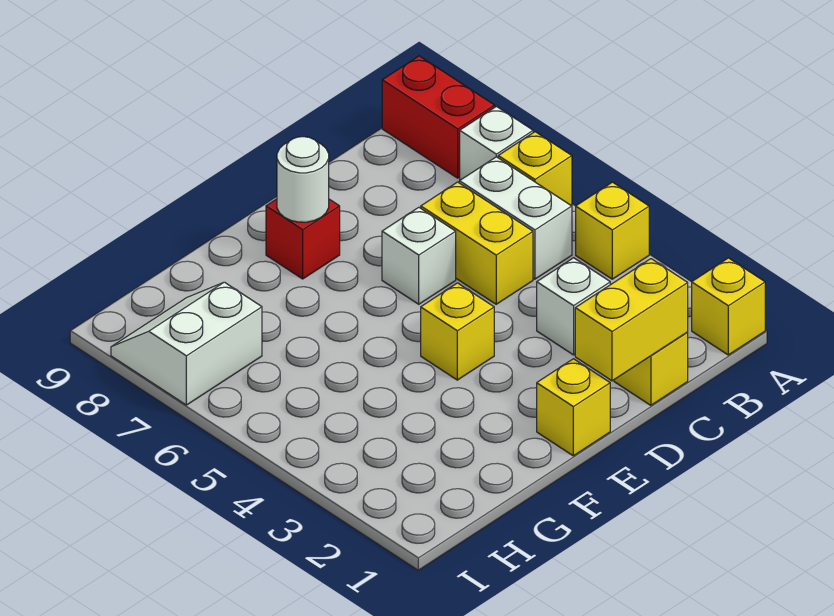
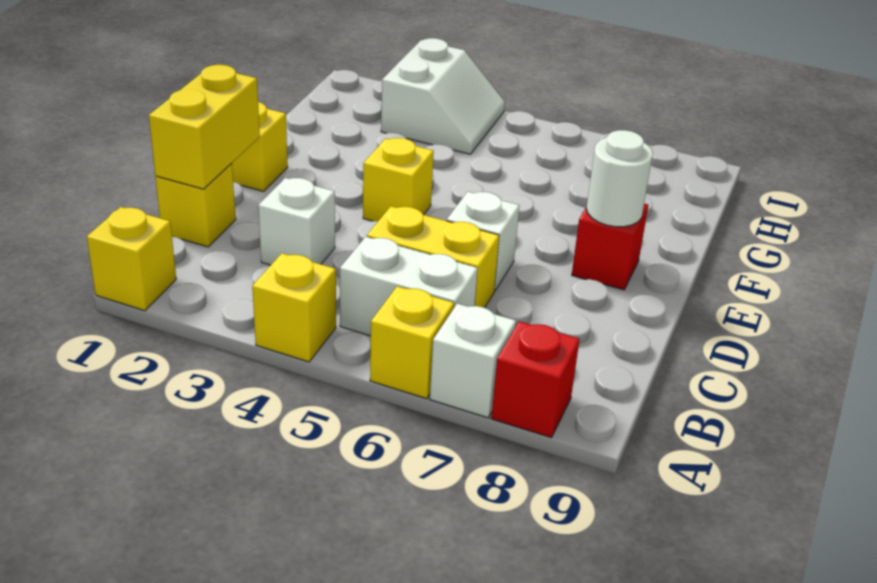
red 1x2 brick [382,56,495,178] -> red 1x1 brick [491,321,580,437]
white 2x2 slope [111,282,262,405] -> white 2x2 slope moved to [381,38,505,154]

